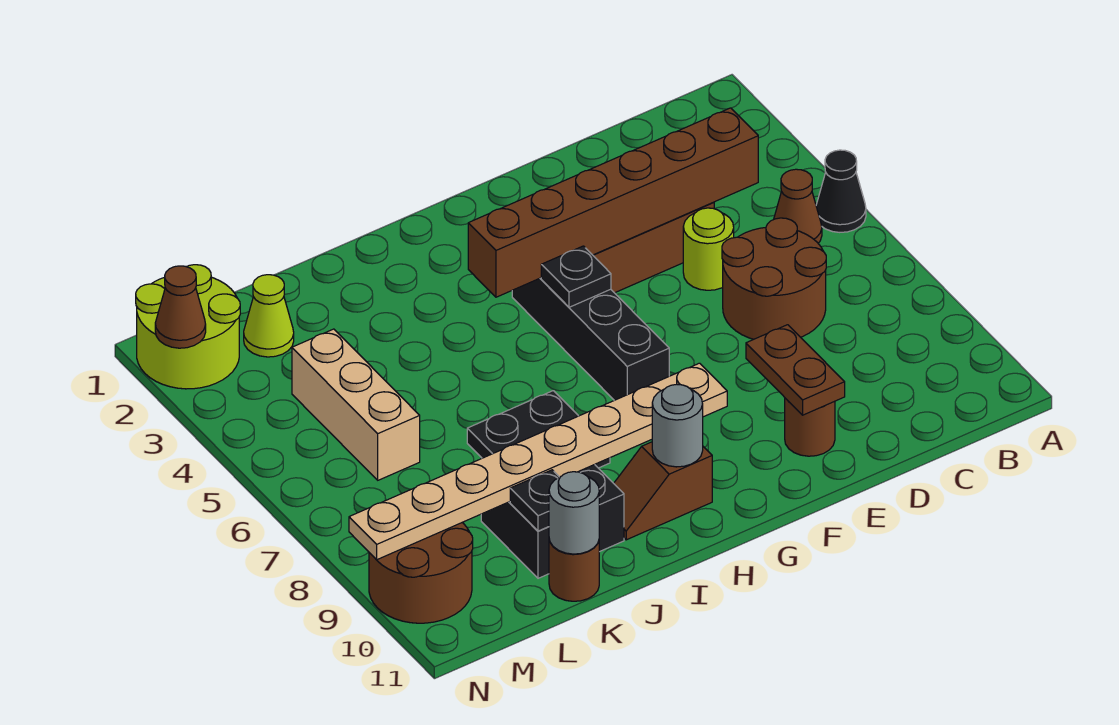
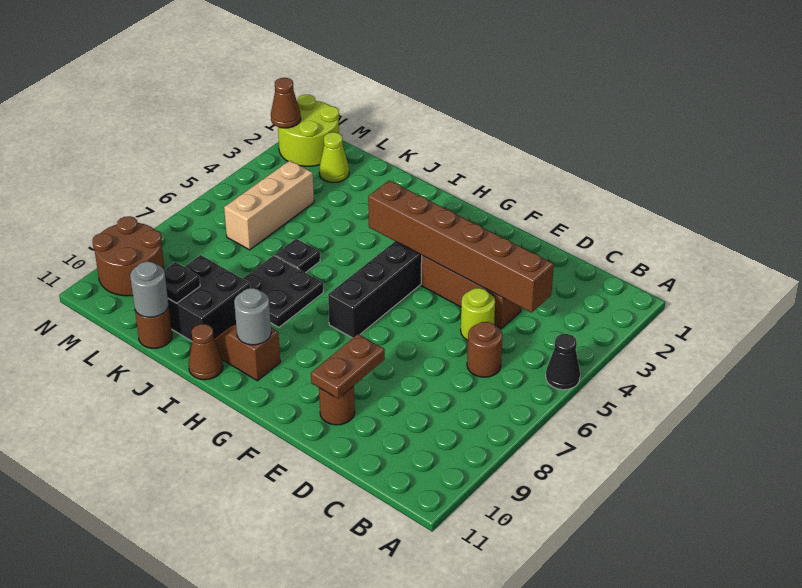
brown 1x1 cone [774,169,822,243] -> brown 1x1 cone moved to [189,324,223,380]
brown 2x2 round brick [722,218,826,339] -> brown 1x1 round brick [467,322,503,377]
black 1x1 plate [541,246,611,307] -> black 1x1 plate moved to [274,239,320,273]
tan 1x8 plate [349,363,727,560] -> none

